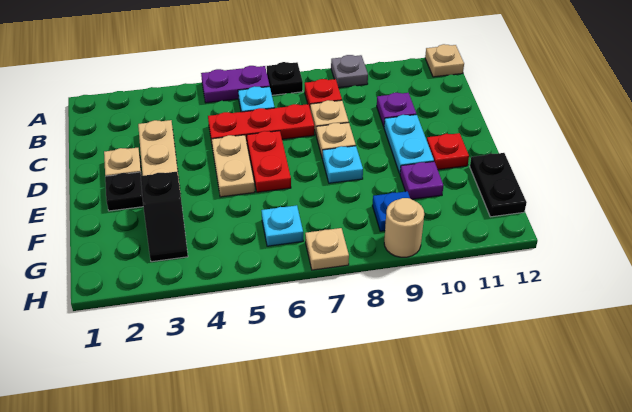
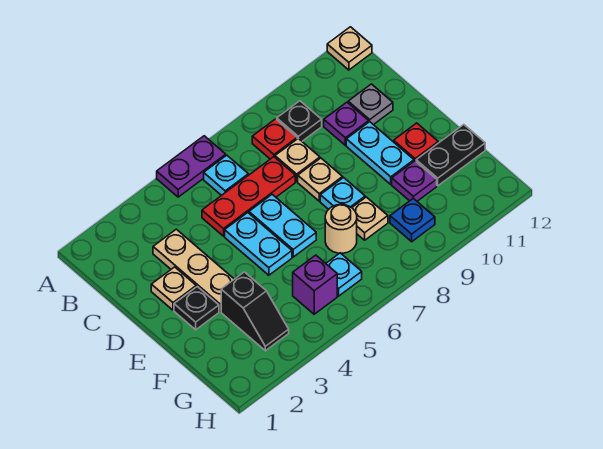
black 1x1 plate [267,62,303,95] -> black 1x1 plate moved to [277,101,322,141]
grey 1x1 plate [331,55,368,88] -> grey 1x1 plate moved to [348,84,393,125]
tan 1x2 plate [212,135,255,197] -> cyan 1x2 plate [225,213,292,275]
red 1x2 plate [247,131,291,192] -> cyan 1x2 plate [249,194,316,257]
black 1x2 plate [470,153,527,217] -> black 1x2 plate turned to [416,125,485,186]
none -> purple 1x1 brick [293,255,337,314]
tan 1x1 plate [305,228,349,270] -> tan 1x1 plate moved to [352,197,388,240]
tan 1x1 round brick [384,198,424,257] -> tan 1x1 round brick moved to [325,205,357,253]

